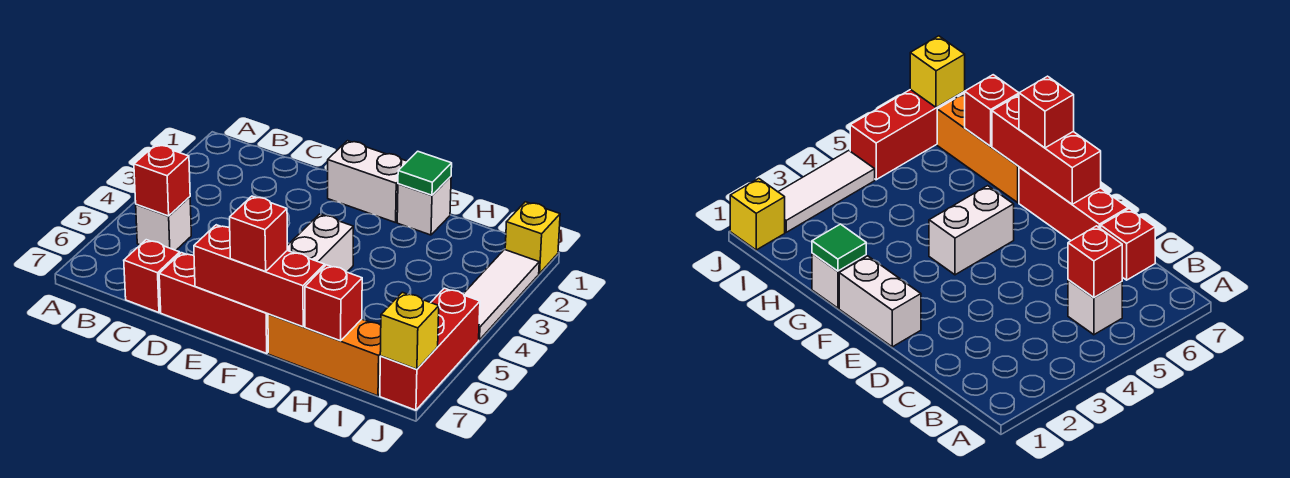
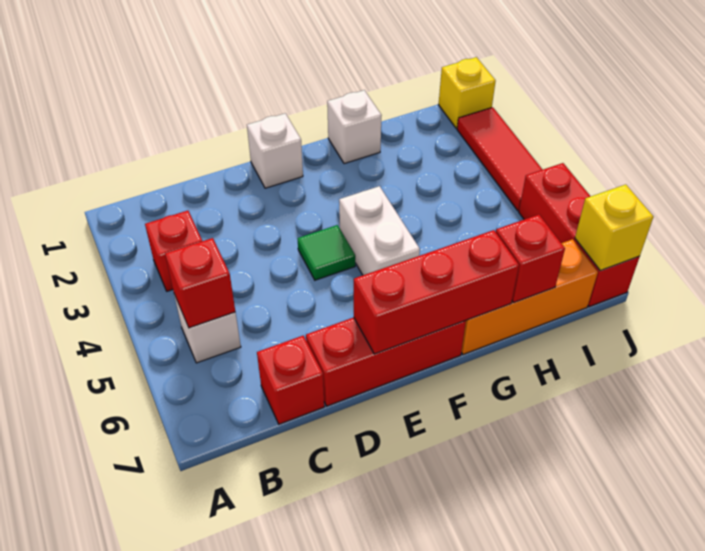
white 1x2 brick [328,141,407,223] -> white 1x1 brick [247,113,303,188]
red 1x1 brick [230,196,287,271] -> red 1x1 brick moved to [145,211,202,291]
green 1x1 tile [398,151,452,195] -> green 1x1 tile moved to [297,225,355,280]
white 1x3 tile [464,249,539,340] -> red 1x3 tile [457,107,543,211]

